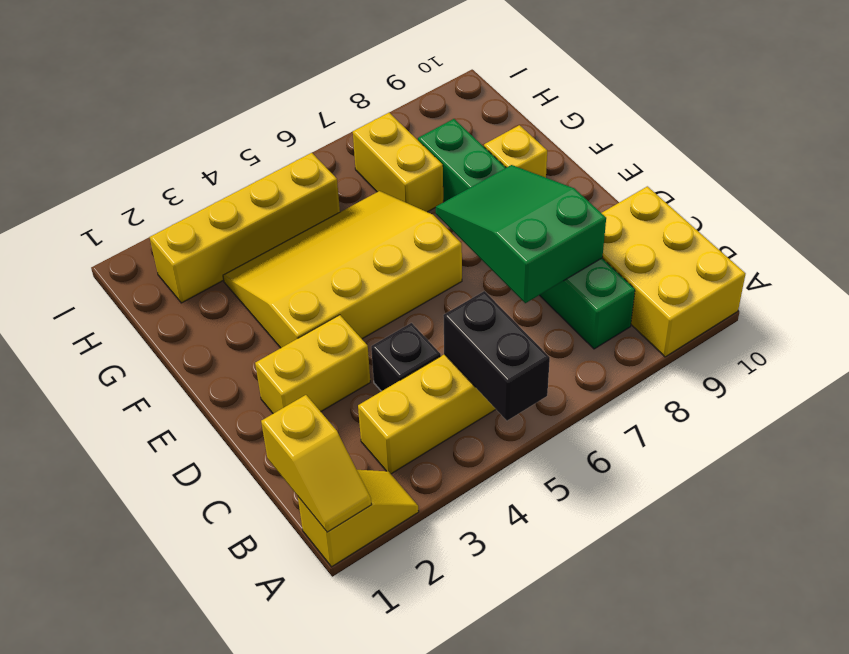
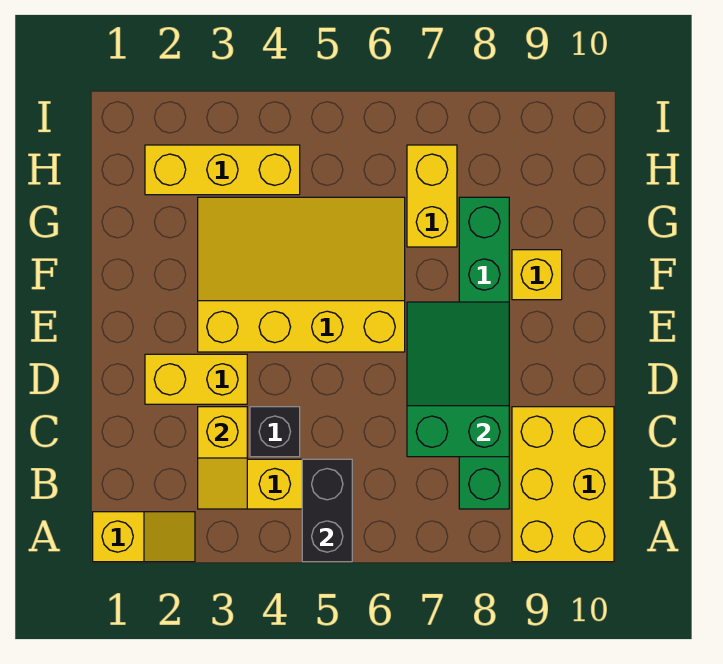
yellow 1x2 slope [261,395,372,532] -> yellow 1x2 slope moved to [198,407,247,509]
yellow 1x4 brick [150,153,340,303] -> yellow 1x3 brick [145,145,300,195]

